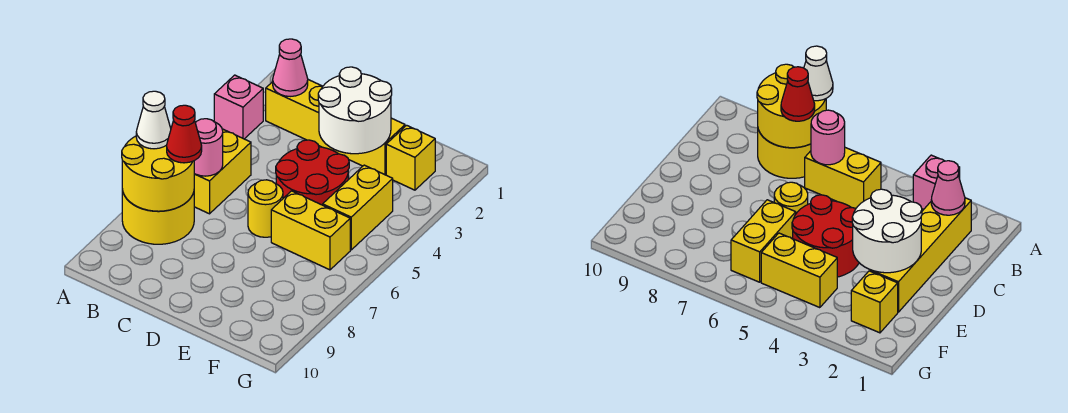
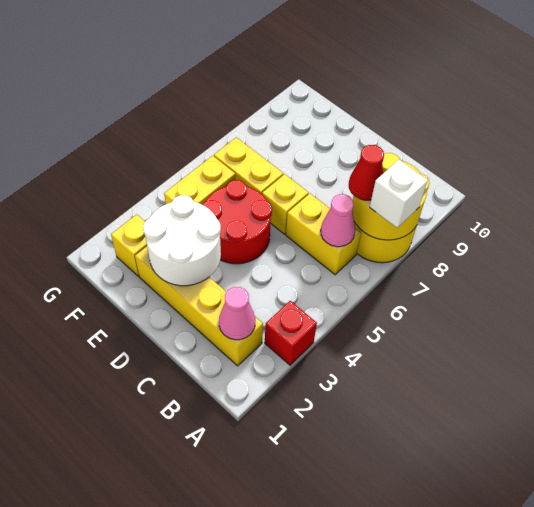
pink 1x1 brick [214,75,263,139] -> red 1x1 brick [265,301,317,365]
white 1x1 cone [136,91,171,149] -> white 1x1 brick [370,160,428,228]
yellow 1x2 brick [194,129,251,214] -> yellow 1x2 brick turned to [286,194,361,275]
pink 1x1 round brick [194,119,223,176] -> pink 1x1 cone [321,194,355,247]
yellow 1x1 round brick [248,180,283,237] -> yellow 1x1 brick [262,174,308,234]

